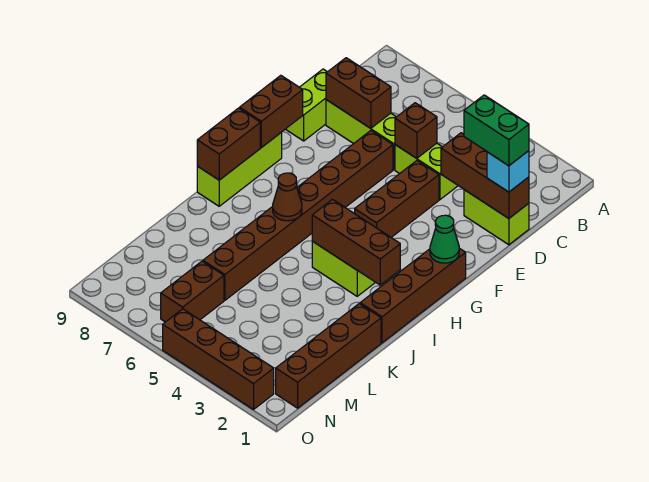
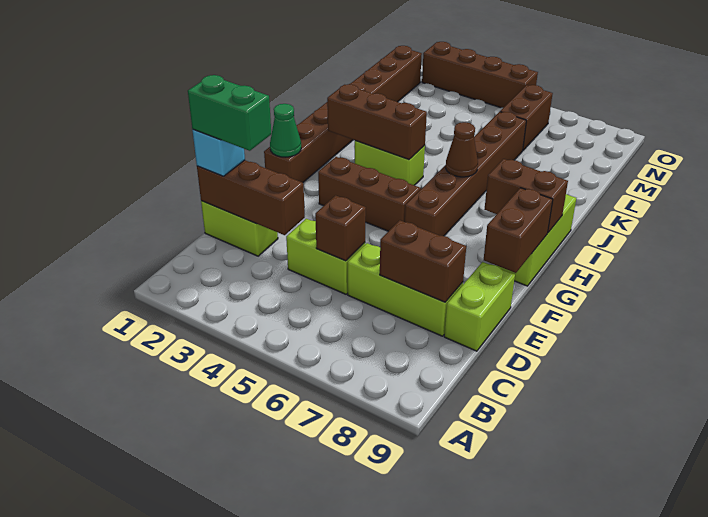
brown 1x3 brick [355,161,439,237] -> brown 1x3 brick turned to [318,157,421,231]
brown 1x8 brick [203,131,393,300] -> brown 1x6 brick [405,112,526,236]
brown 1x2 brick [197,108,260,180] -> brown 1x2 brick turned to [484,159,568,233]

